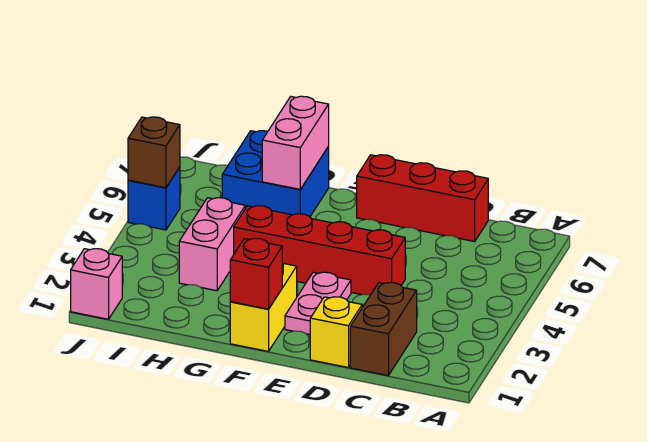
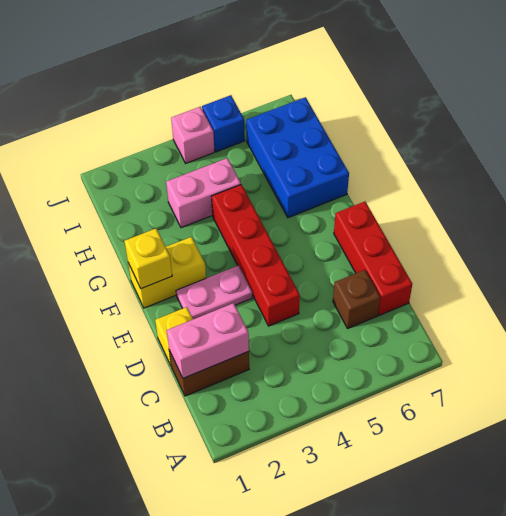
red 1x1 brick [230,238,282,309] -> yellow 1x1 brick [125,229,172,289]
blue 2x2 brick [222,131,329,216] -> blue 2x3 brick [246,97,349,218]
pink 1x2 brick [262,96,329,189] -> pink 1x2 brick moved to [167,303,249,378]
pink 1x1 brick [71,249,122,319] -> pink 1x1 brick moved to [171,107,214,163]
brown 1x1 brick [128,117,180,188] -> brown 1x1 brick moved to [333,270,380,328]

